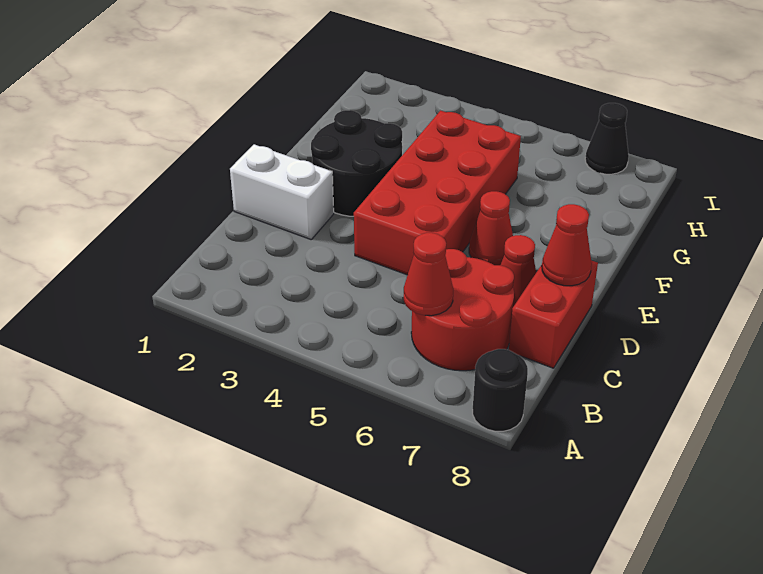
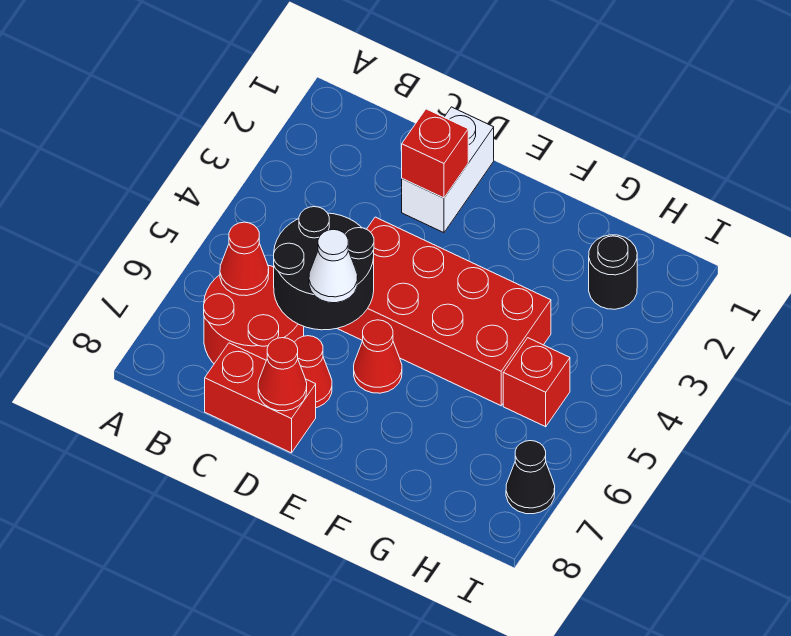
black 1x1 round brick [473,349,528,431] -> black 1x1 round brick moved to [589,235,637,309]
none -> red 1x1 brick [402,109,468,198]
none -> white 1x1 cone [309,229,358,303]
black 2x2 round brick [311,110,402,216] -> black 2x2 round brick moved to [274,207,374,330]
none -> red 1x1 brick [503,338,570,427]

